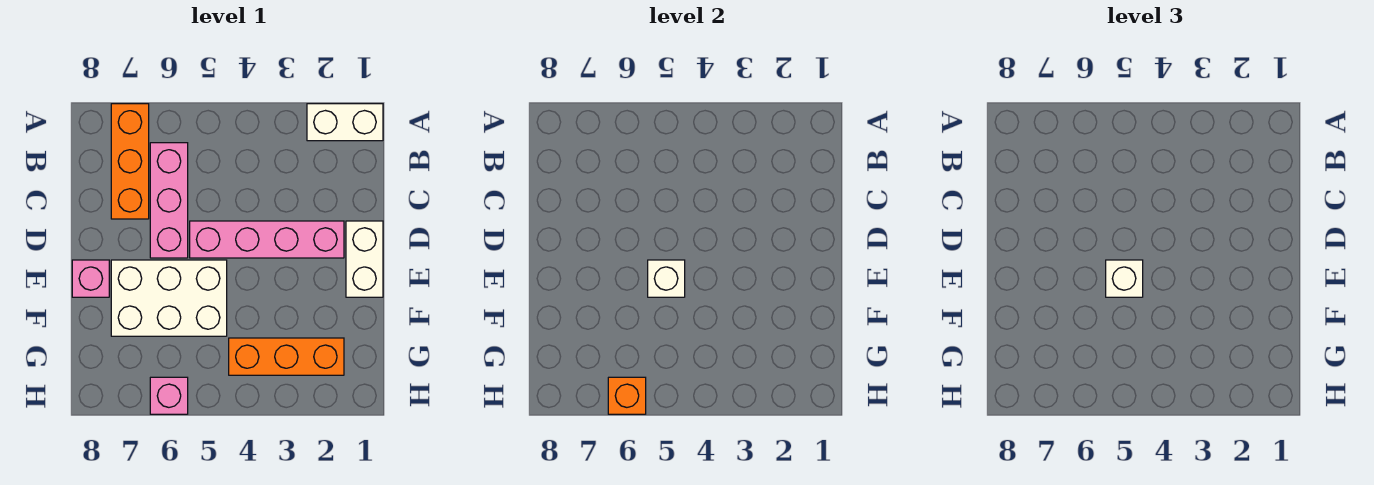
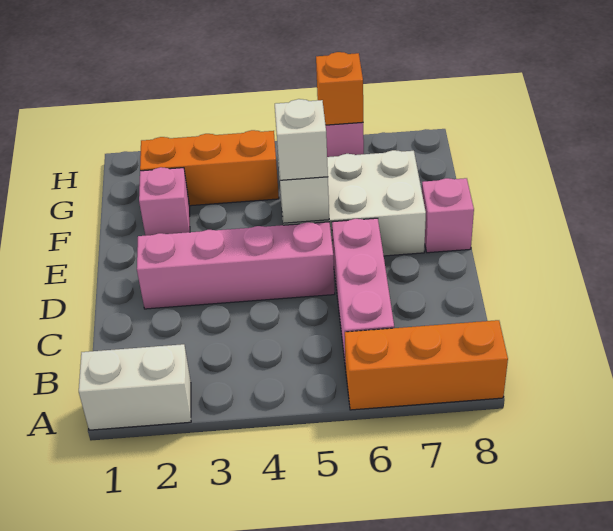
orange 1x3 brick [111,104,149,219] -> orange 1x3 brick turned to [345,320,508,410]
white 1x2 brick [346,221,383,297] -> none
none -> pink 1x1 brick [139,167,190,236]

